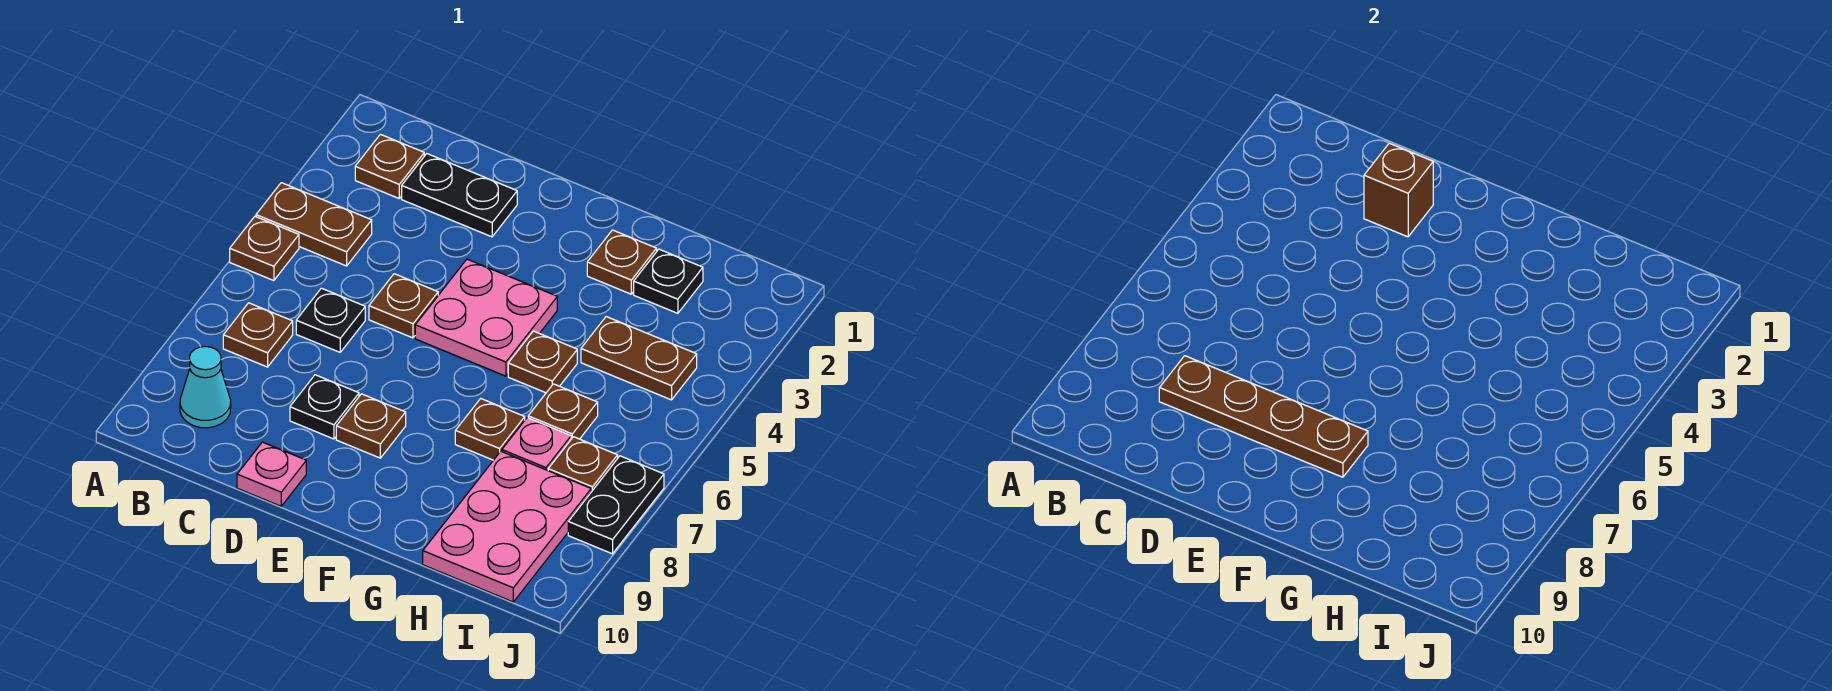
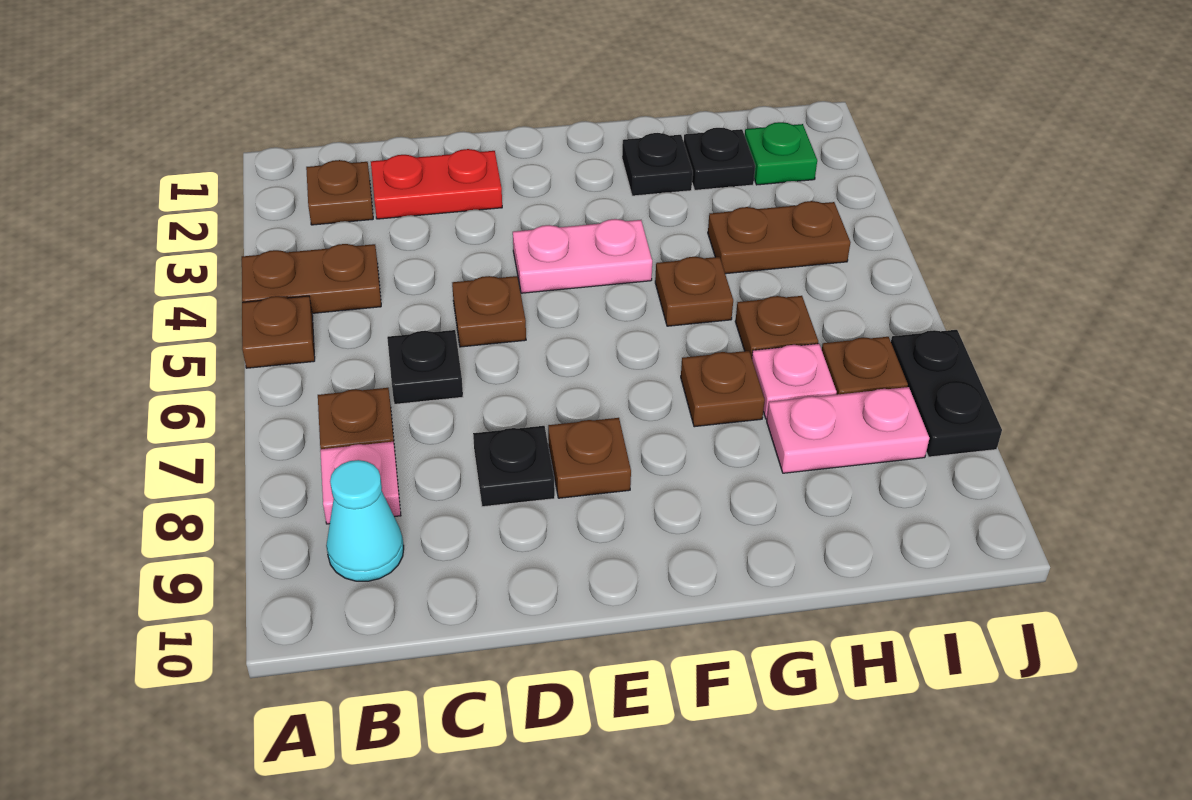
black 1x2 plate [402,154,517,237] -> red 1x2 plate [371,149,502,219]
brown 1x4 plate [1159,356,1368,477] -> none
brown 1x1 brick [1364,143,1433,237] -> none
pink 1x1 plate [237,442,306,506] -> pink 1x1 plate moved to [320,442,401,524]
pink 2x2 plate [415,259,557,376] -> pink 1x2 plate [513,219,652,293]
brown 1x1 plate [587,230,657,294] -> black 1x1 plate [622,133,693,196]
pink 2x3 plate [423,451,591,602] -> pink 1x2 plate [767,387,929,473]
none -> green 1x1 plate [745,122,817,185]

